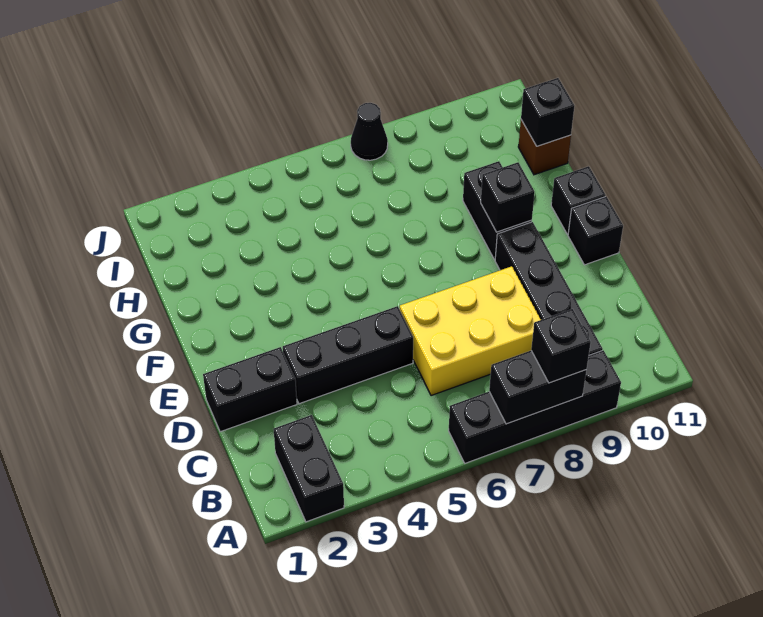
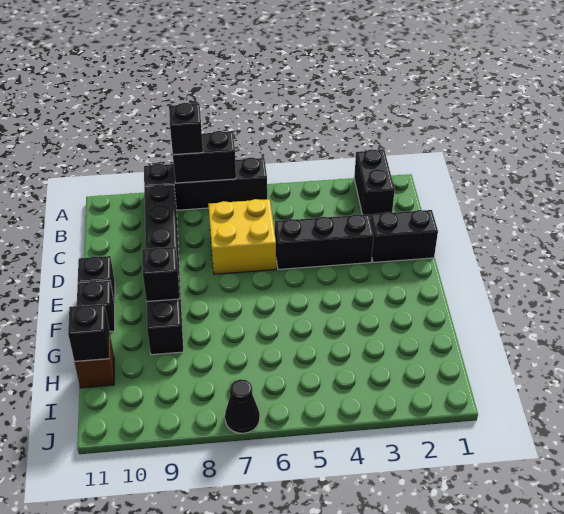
yellow 2x3 brick [400,266,541,396] -> yellow 2x2 brick [208,199,276,274]

